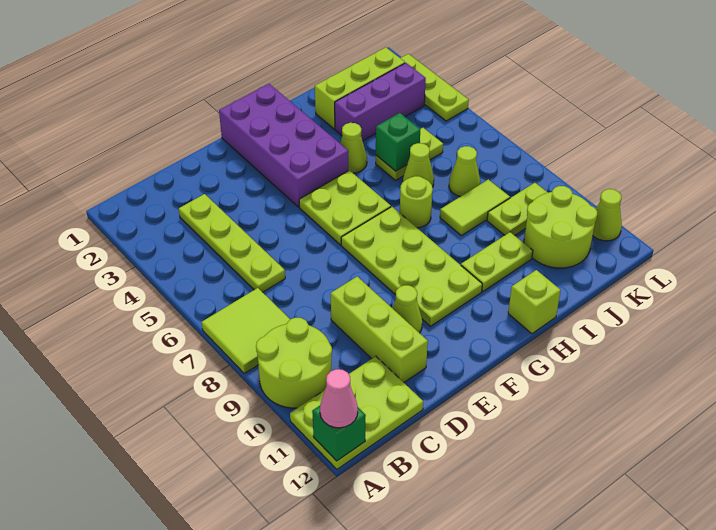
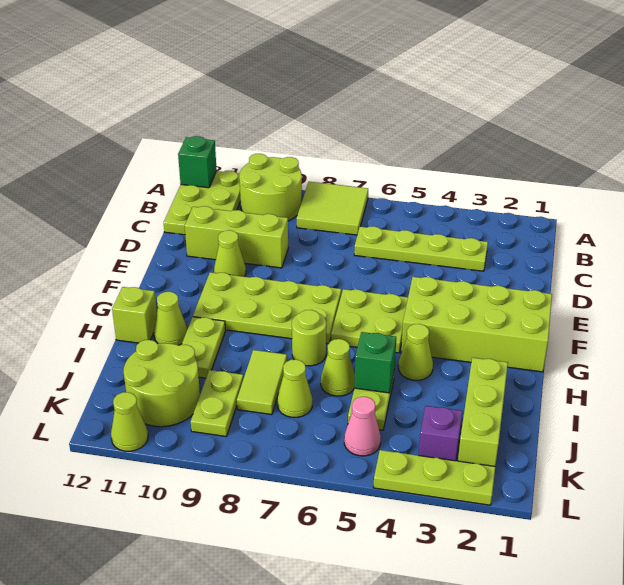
pink 1x1 cone [320,369,358,428] -> pink 1x1 cone moved to [344,397,381,456]
purple 2x4 brick [219,84,348,207] -> lime 2x4 brick [401,277,552,372]
none -> lime 1x1 cone [154,292,187,345]
purple 1x3 brick [335,63,426,141] -> purple 1x1 brick [419,406,462,461]

